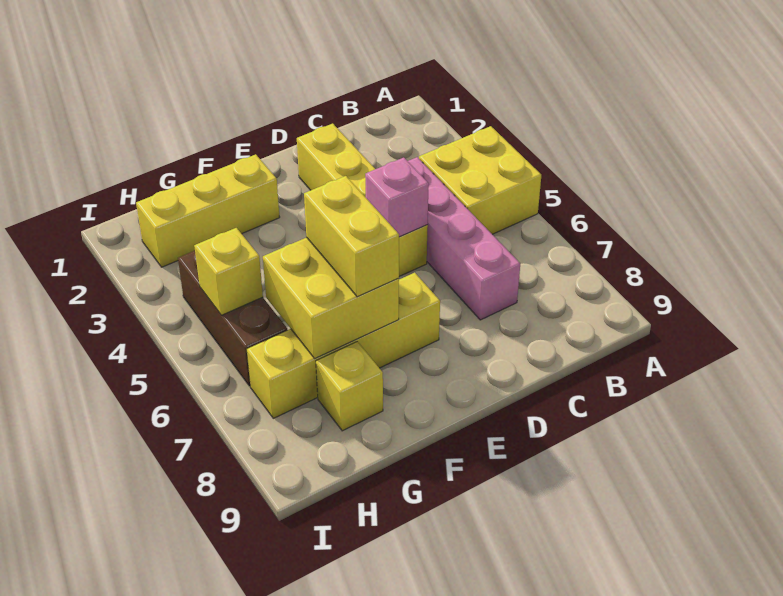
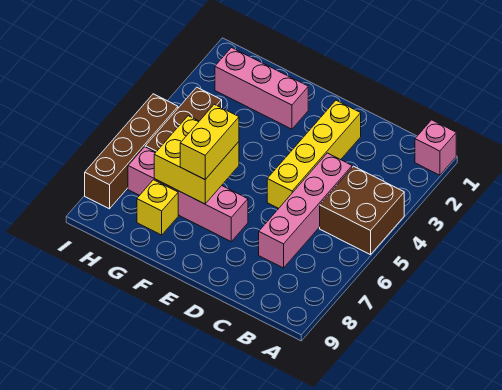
yellow 2x2 brick [419,126,541,234] -> brown 2x2 brick [320,166,404,255]
pink 1x1 brick [365,158,429,237] -> pink 1x1 brick moved to [415,120,456,175]
yellow 1x4 brick [246,273,440,418] -> pink 1x4 brick [128,147,248,241]
yellow 1x3 brick [136,154,280,267] -> pink 1x3 brick [215,48,308,129]
yellow 1x1 brick [194,228,263,315] -> none
none -> brown 1x4 brick [85,94,178,209]

